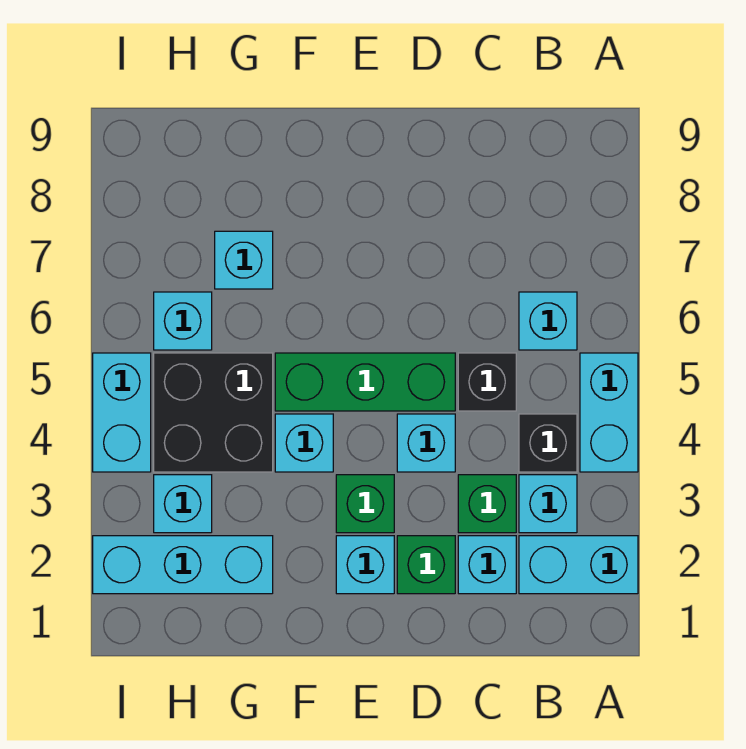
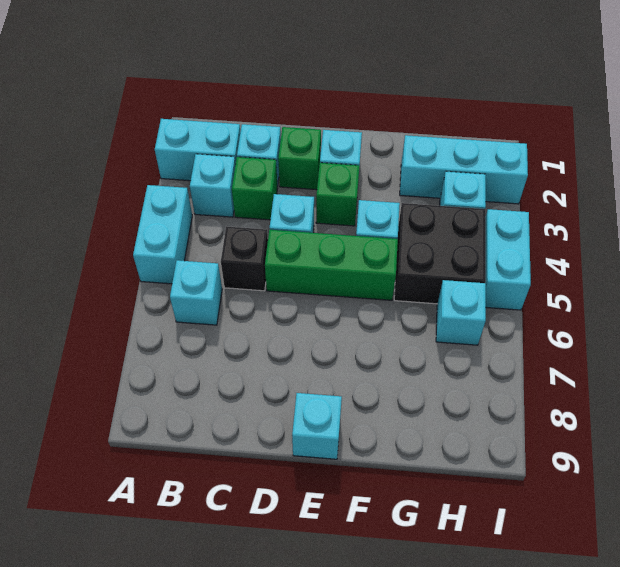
black 1x1 brick [519,414,577,472] -> none
cyan 1x1 brick [215,231,273,289] -> cyan 1x1 brick moved to [292,393,342,459]

